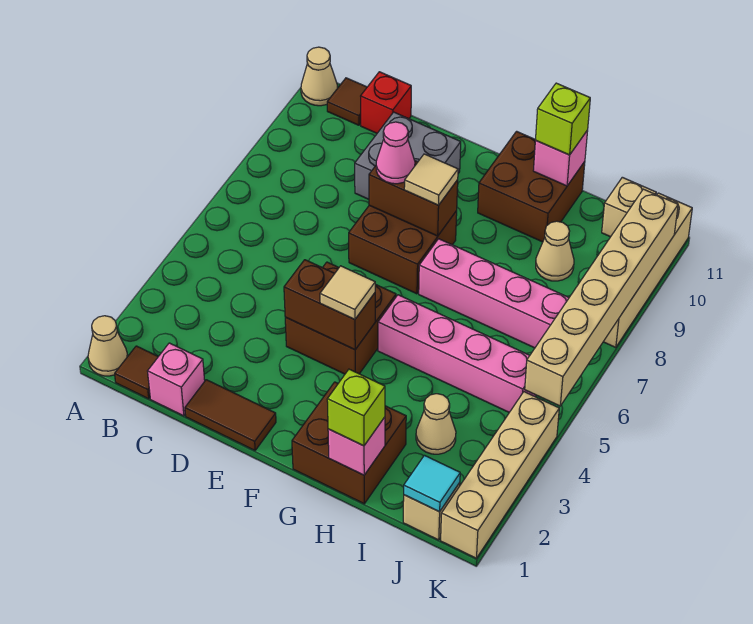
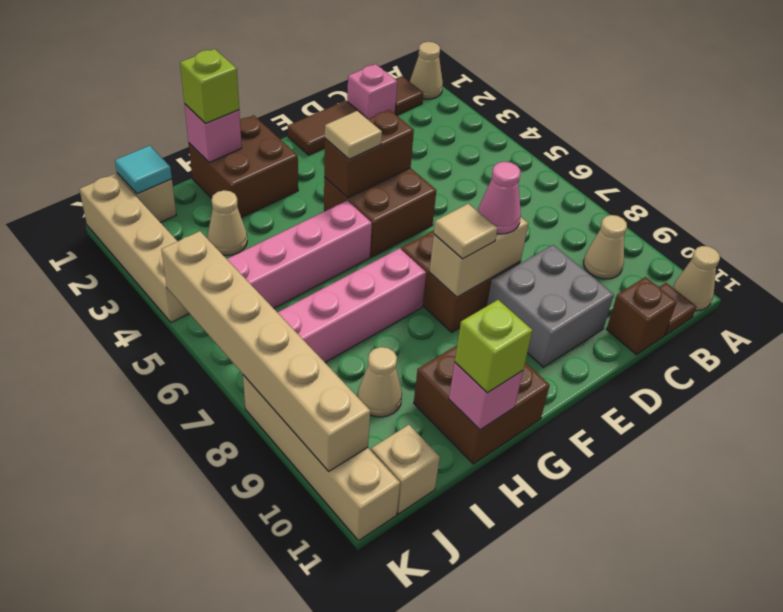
none -> tan 1x1 cone [584,215,627,279]
red 1x1 brick [361,72,411,133] -> brown 1x1 brick [606,277,677,355]
brown 1x2 brick [369,161,458,236] -> tan 1x2 brick [429,217,528,297]

